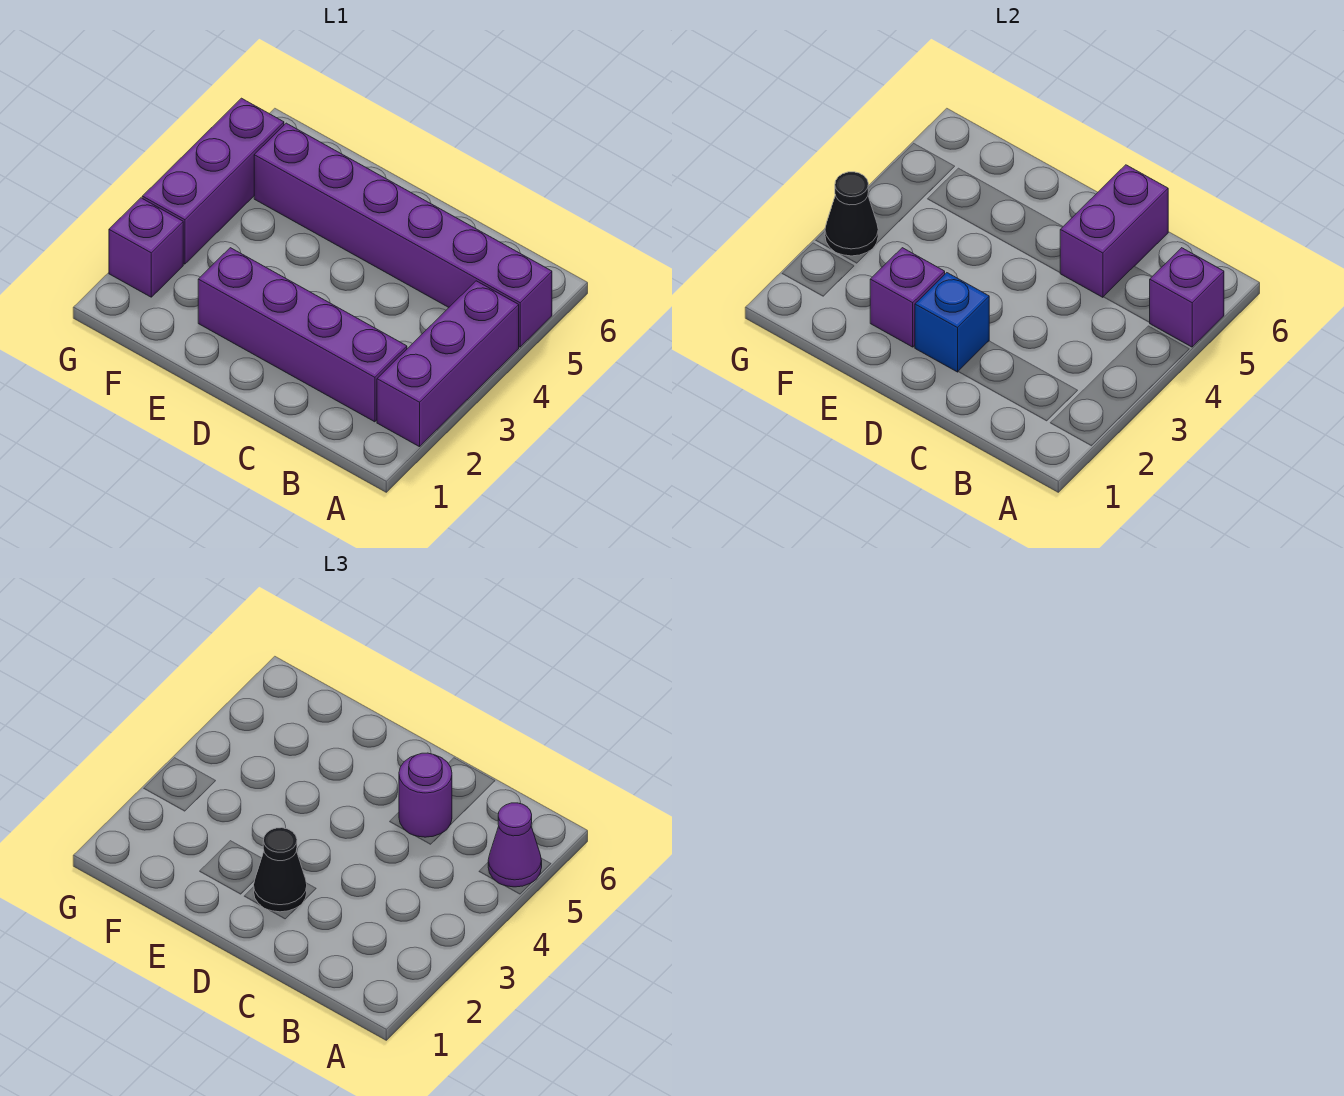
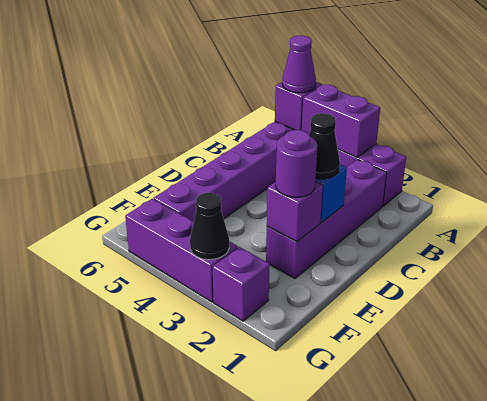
purple 1x2 brick [1060,165,1168,297] -> purple 1x2 brick moved to [302,85,380,157]
purple 1x1 round brick [399,753,452,837] -> purple 1x1 round brick moved to [276,130,318,197]

